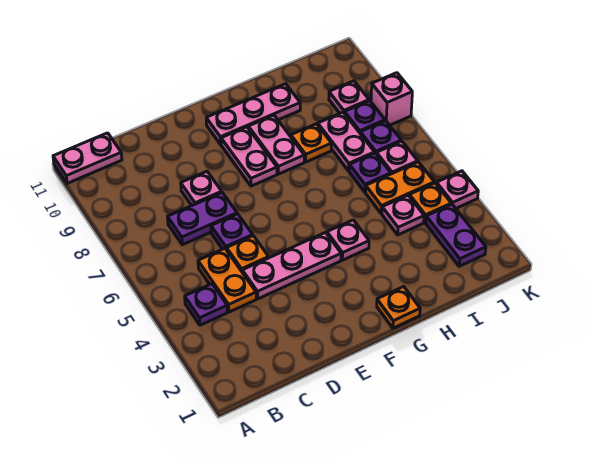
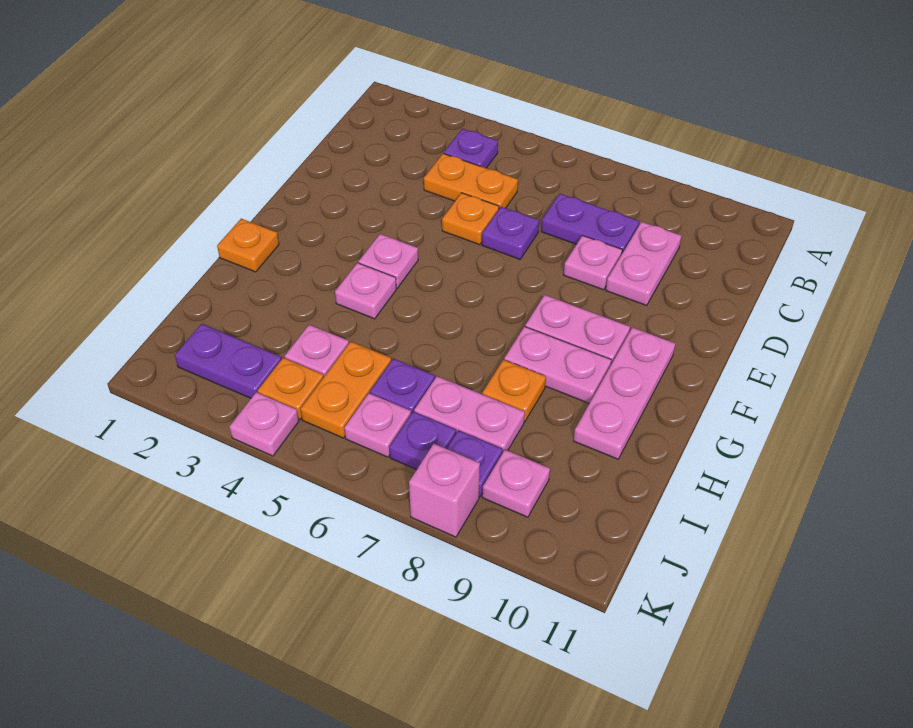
pink 1x2 plate [53,133,122,184] -> pink 1x2 plate moved to [606,222,681,306]
purple 1x2 plate [168,193,237,245] -> purple 1x2 plate turned to [541,194,639,253]
pink 1x3 plate [242,233,341,299] -> pink 1x1 plate [358,234,418,288]

